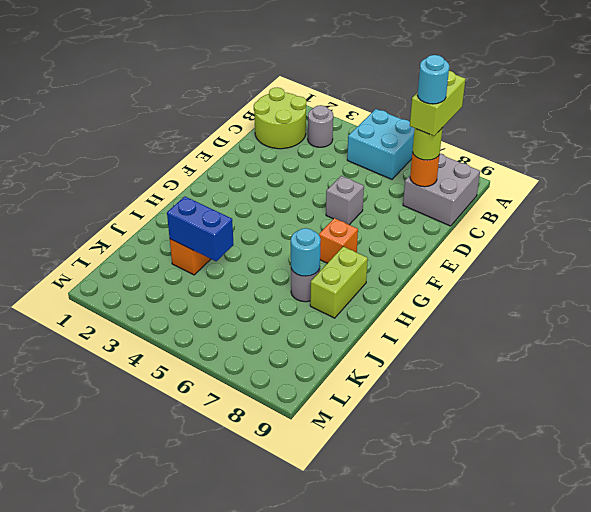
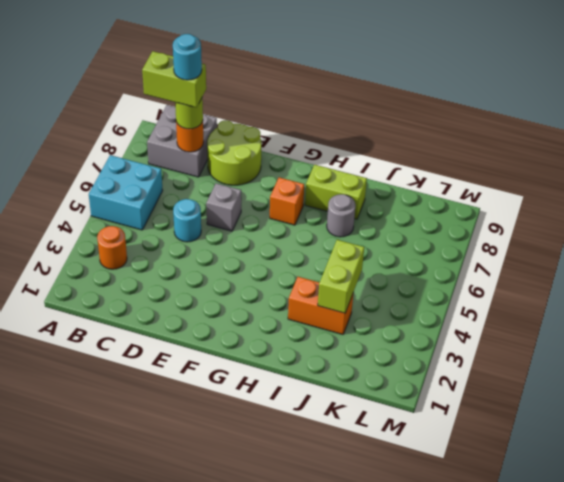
lime 2x2 round brick [254,87,306,149] -> lime 2x2 round brick moved to [207,120,261,185]
grey 1x1 round brick [308,105,333,147] -> orange 1x1 round brick [97,226,127,269]
cyan 1x1 round brick [291,228,321,276] -> cyan 1x1 round brick moved to [173,199,201,242]
blue 1x2 brick [167,197,234,261] -> lime 1x2 brick [318,240,364,313]

